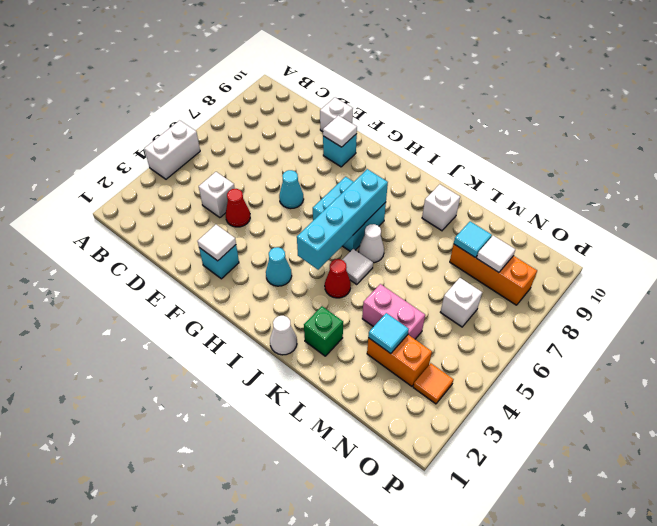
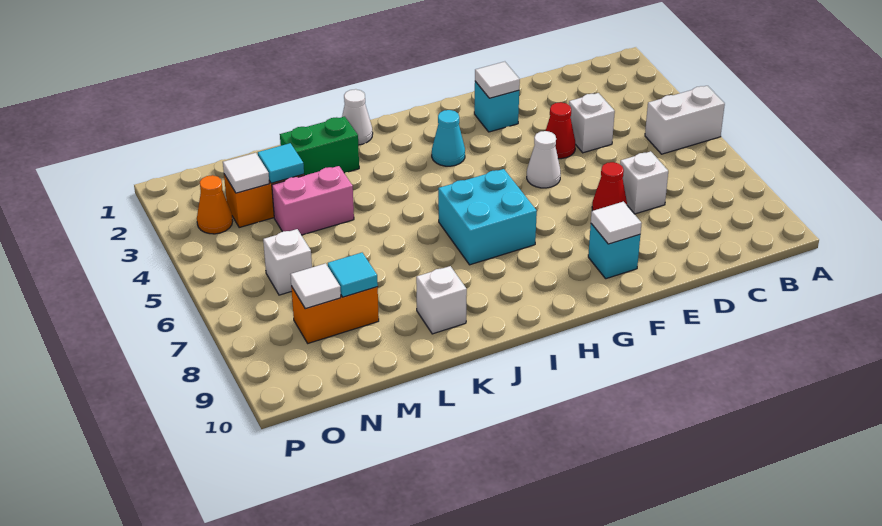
white 1x2 brick [144,120,200,179] -> white 1x2 brick turned to [645,86,725,154]
white 1x1 brick [320,98,353,132] -> white 1x1 brick moved to [620,151,668,214]
cyan 1x1 cone [279,170,304,209] -> none
cyan 1x4 brick [297,169,388,270] -> none
red 1x1 cone [325,259,351,298] -> red 1x1 cone moved to [592,162,627,211]
white 1x1 tile [342,249,373,284] -> white 1x1 tile moved to [223,153,269,193]
white 1x1 cone [359,224,384,263] -> white 1x1 cone moved to [527,131,561,188]
green 1x1 brick [304,306,343,356] -> green 1x2 brick [280,117,359,175]
orange 1x3 brick [450,244,537,305] -> orange 1x2 brick [291,286,379,343]
orange 1x1 tile [413,363,454,404] -> orange 1x1 cone [197,175,233,234]

